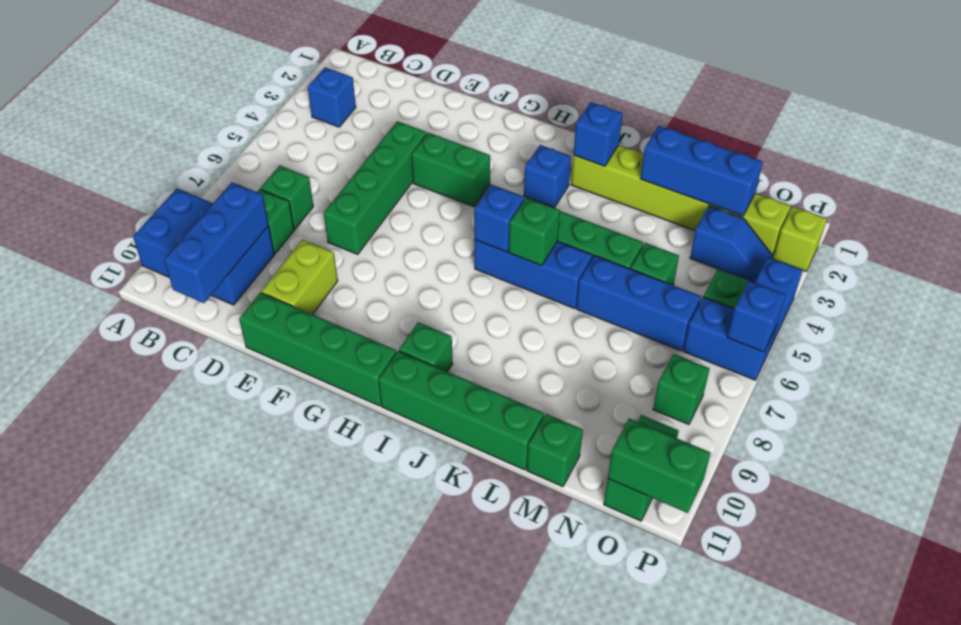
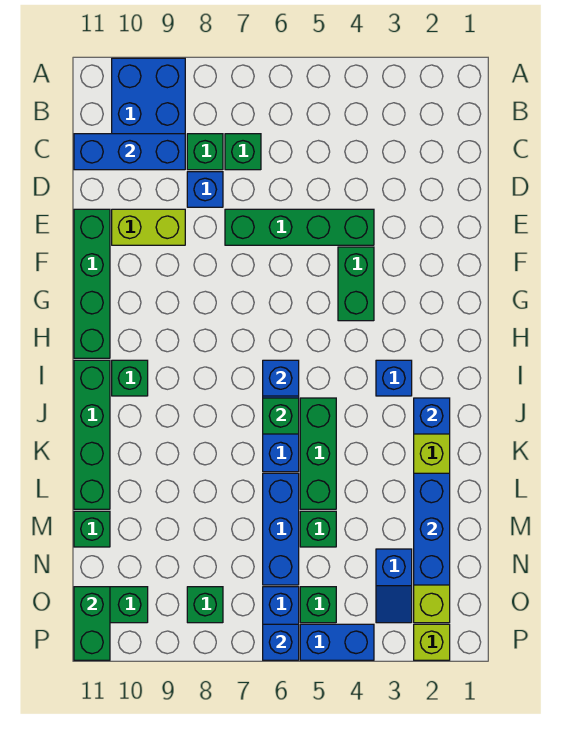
blue 1x1 brick [308,68,356,127] -> blue 1x1 brick moved to [187,172,223,207]

